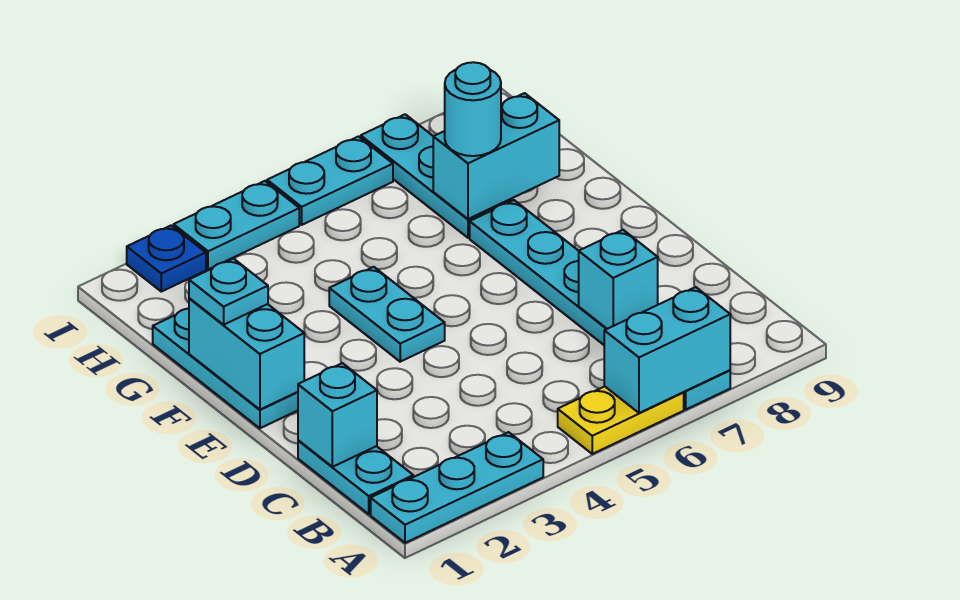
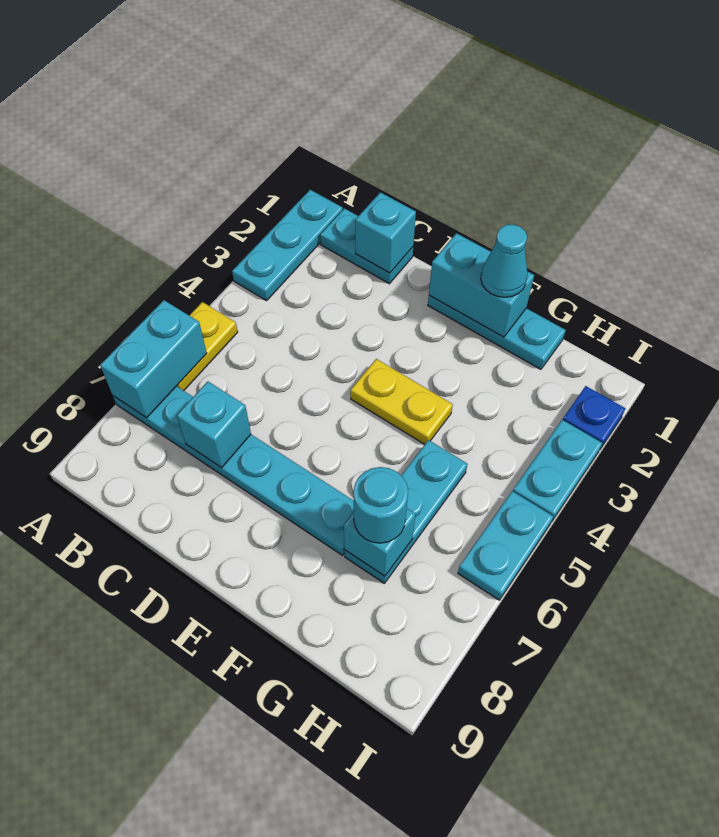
cyan 1x2 plate [329,267,445,362] -> yellow 1x2 plate [350,359,453,444]
cyan 1x1 plate [189,259,268,325] -> cyan 1x1 cone [481,224,527,297]
cyan 1x3 plate [361,114,512,238] -> cyan 1x3 plate turned to [344,440,468,583]
cyan 1x2 brick [433,93,559,219] -> cyan 1x1 brick [344,509,416,576]

